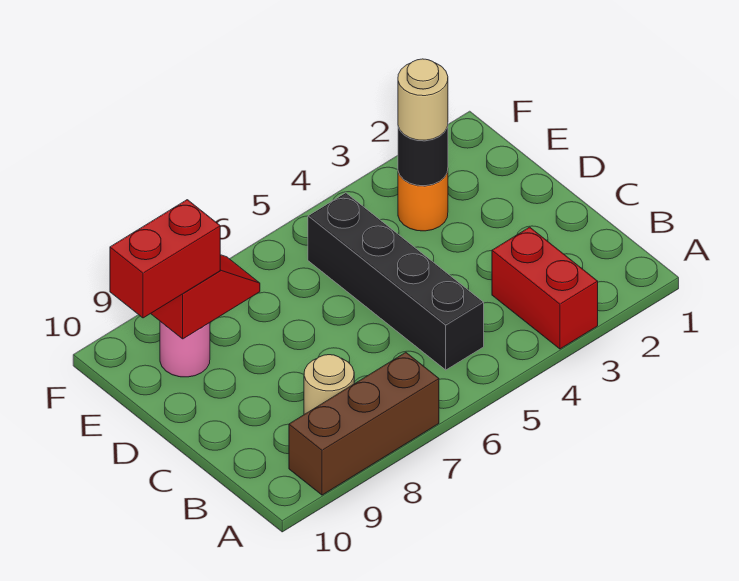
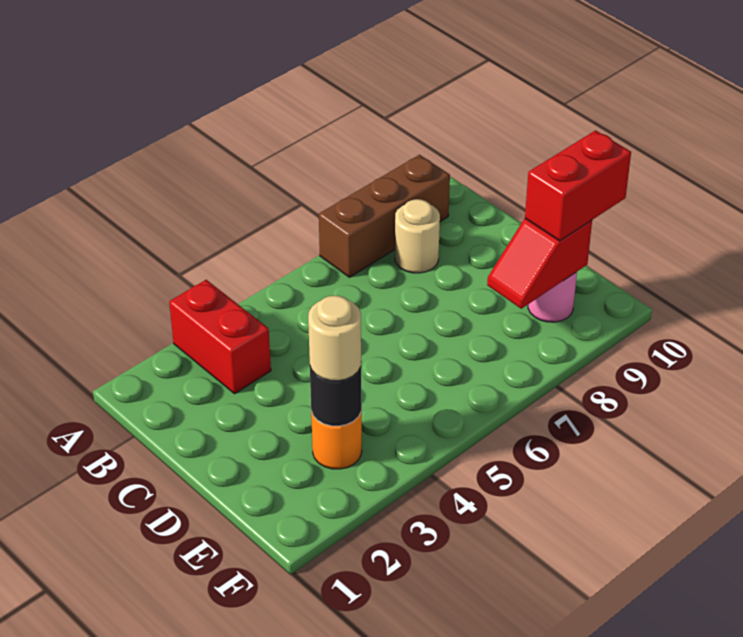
black 1x4 brick [308,193,484,370] -> none

